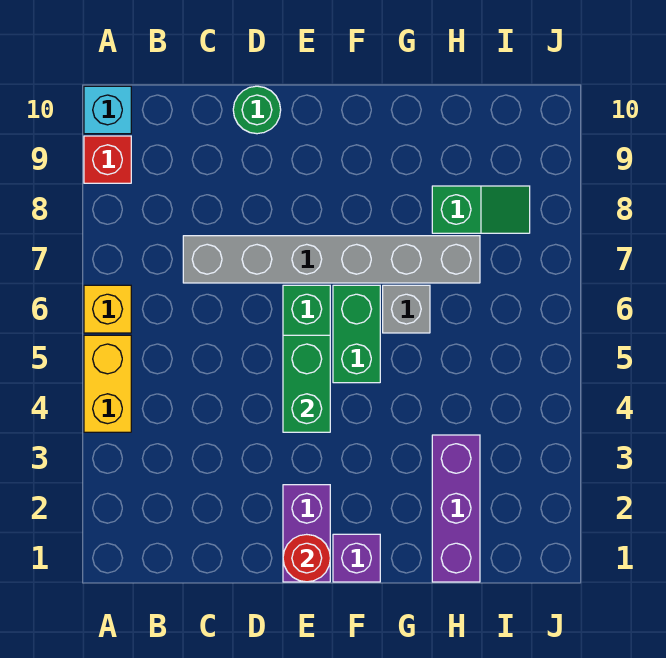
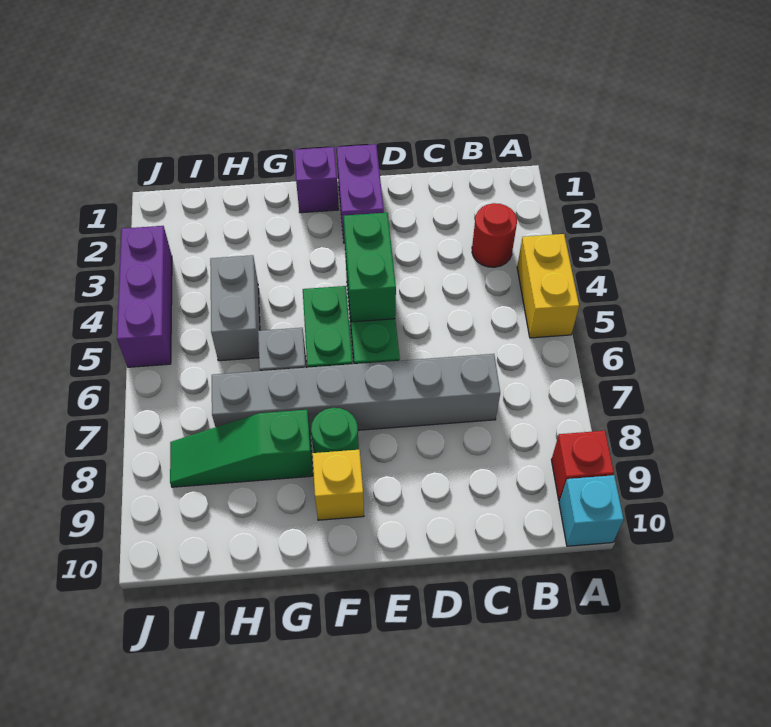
yellow 1x1 brick [84,285,131,333] -> yellow 1x1 brick moved to [312,450,364,520]
green 1x1 round brick [233,86,281,134] -> green 1x1 round brick moved to [311,408,359,453]
red 1x1 round brick [283,534,330,582] -> red 1x1 round brick moved to [472,203,517,267]
purple 1x3 brick [432,435,480,582] -> purple 1x3 brick moved to [117,226,172,367]
none -> grey 1x2 brick [210,255,260,361]
green 1x2 slope [432,186,530,233] -> green 1x3 slope [170,410,313,487]

